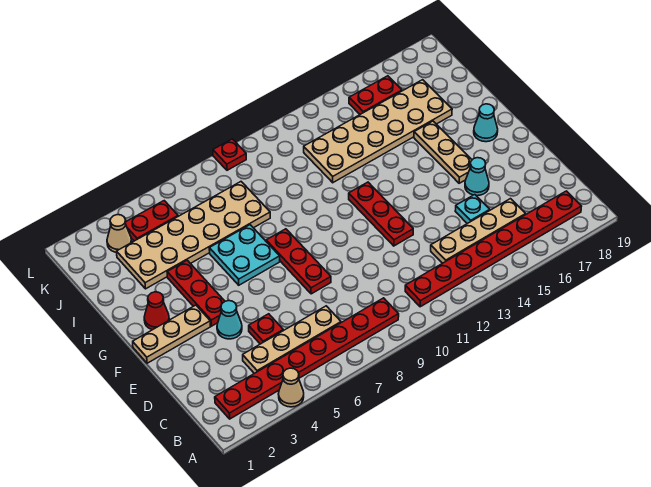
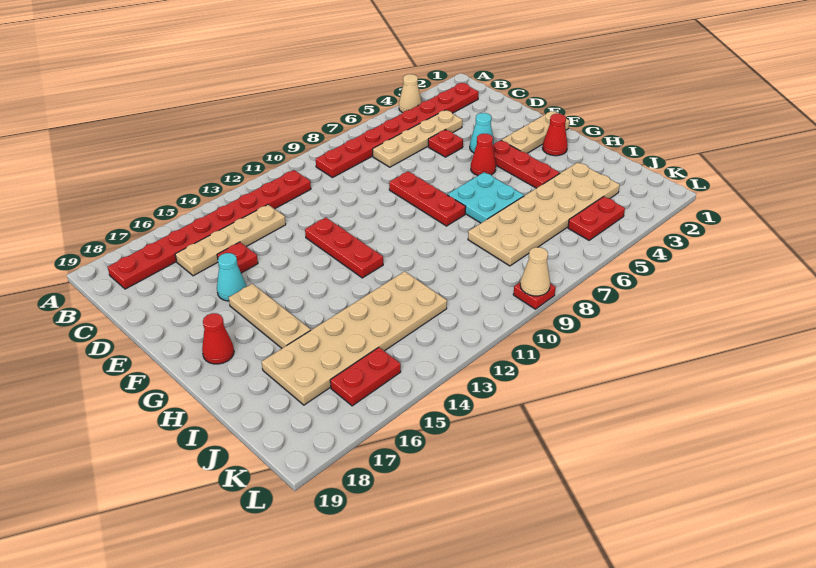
cyan 1x1 plate [455,195,490,224] -> red 1x1 plate [217,242,258,273]
none -> red 1x1 cone [471,134,496,175]
cyan 1x1 cone [474,104,498,142] -> red 1x1 cone [202,313,234,364]
tan 1x1 cone [107,215,132,252] -> tan 1x1 cone moved to [520,247,550,296]

